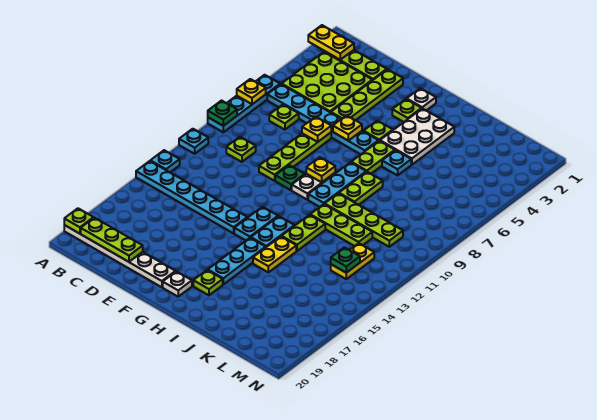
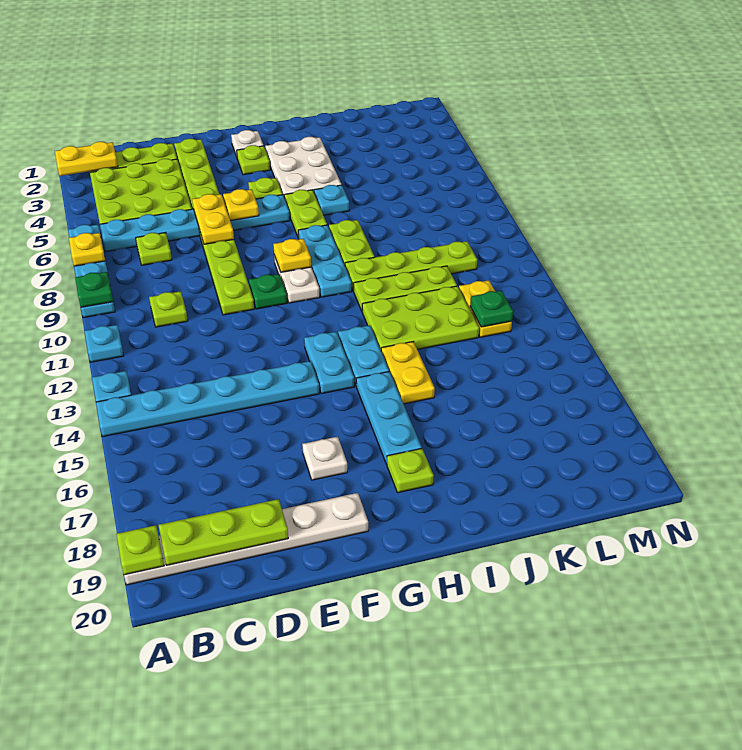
yellow 1x1 plate [302,117,331,142] -> yellow 1x2 plate [192,194,234,244]
white 1x1 plate [163,271,192,297] -> white 1x1 plate moved to [302,437,347,480]
lime 1x2 plate [282,215,325,251] -> lime 2x3 plate [362,286,479,350]

